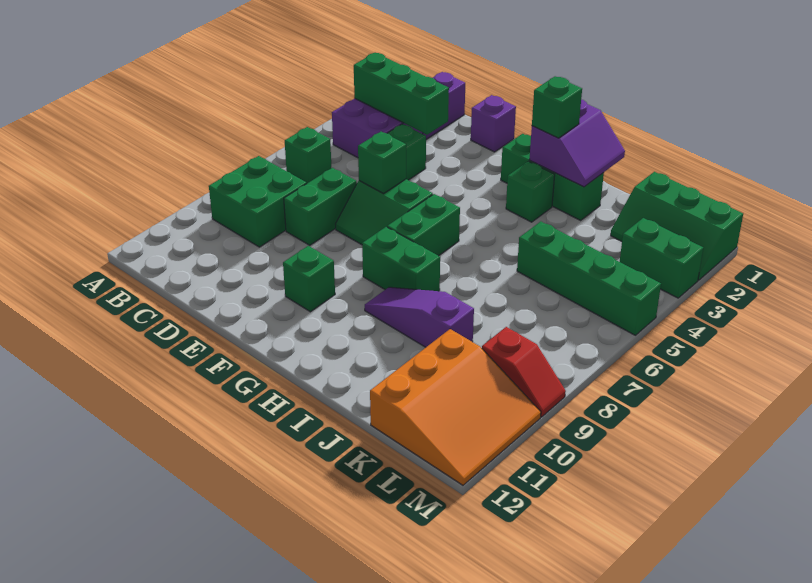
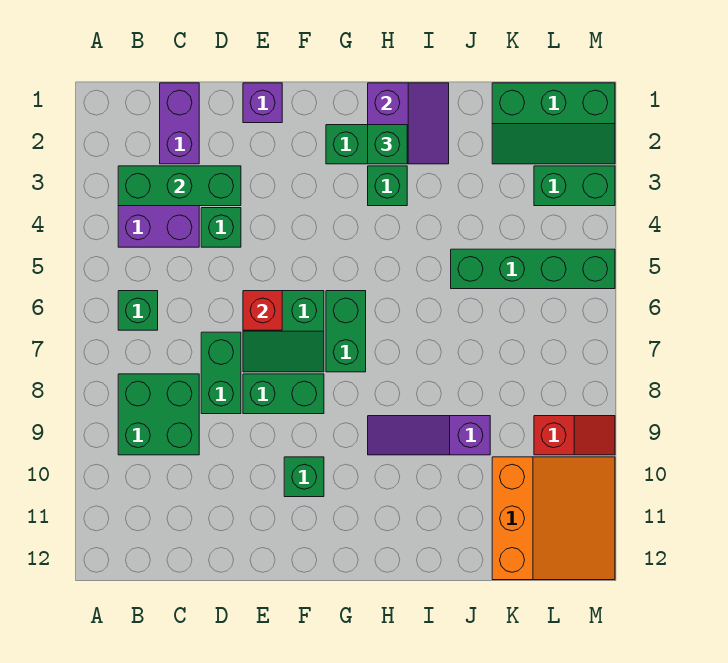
green 1x1 brick [358,132,406,194] -> red 1x1 brick [243,291,282,330]
green 1x2 brick [362,227,440,291] -> green 1x2 brick moved to [243,374,324,414]

